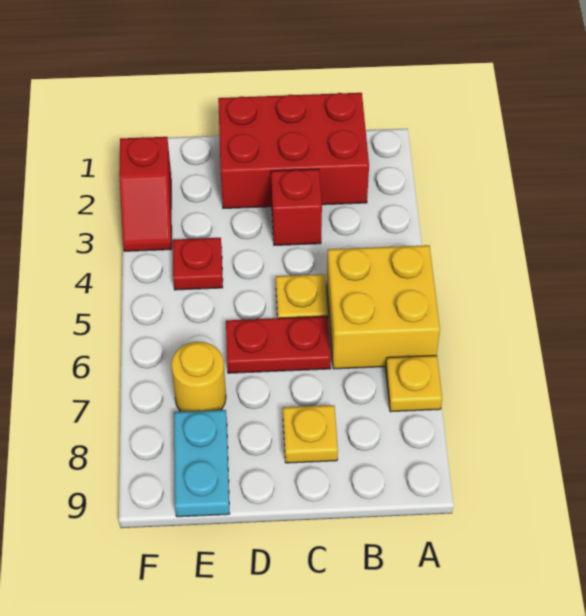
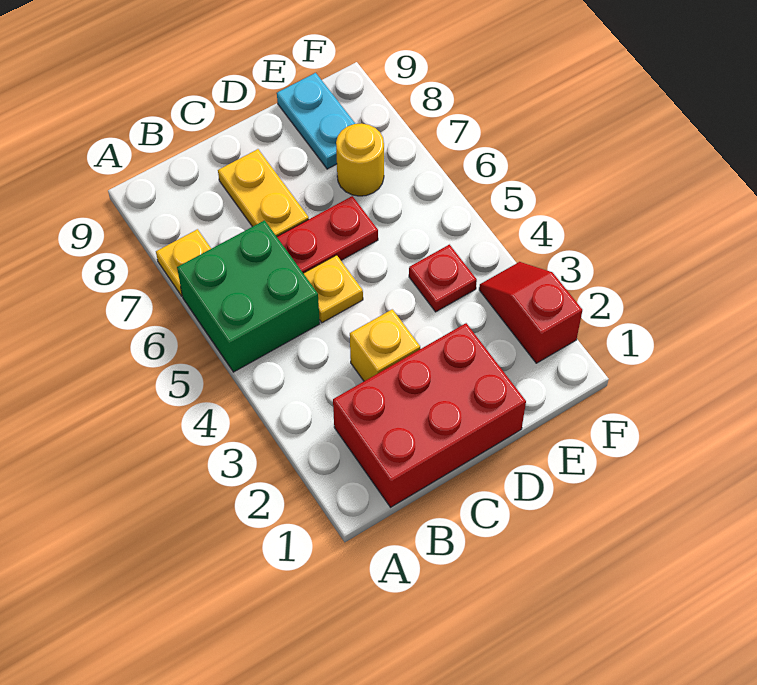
yellow 2x2 brick [327,245,440,369] -> green 2x2 brick [177,220,320,372]
red 1x1 brick [271,169,322,245] -> yellow 1x1 brick [350,309,420,381]
yellow 1x1 plate [283,405,338,463] -> yellow 1x2 plate [218,149,309,237]

